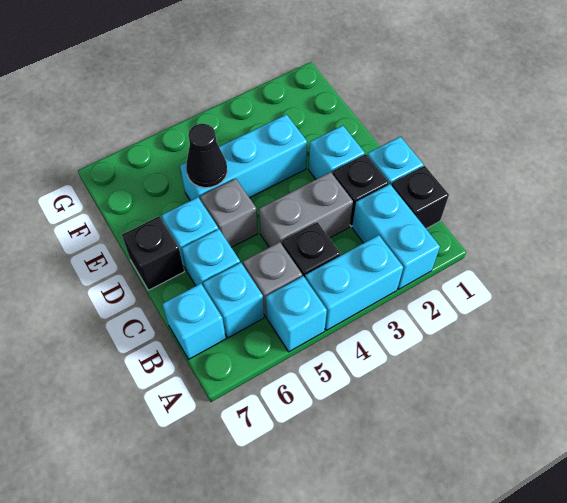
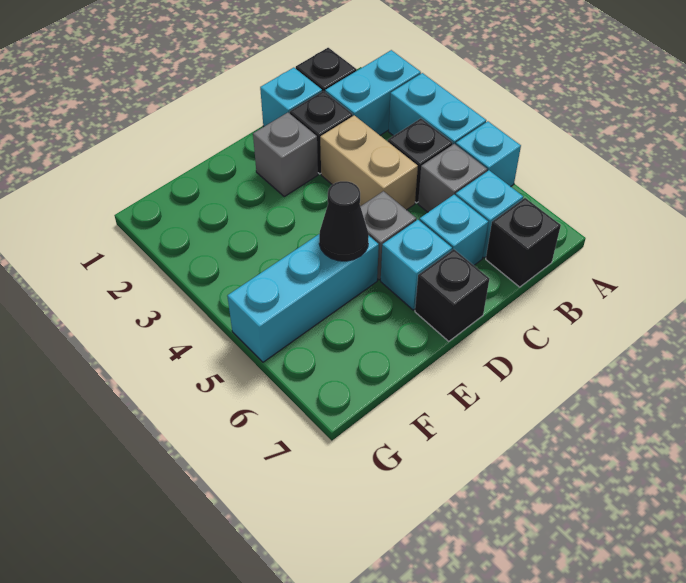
cyan 1x1 brick [162,284,226,359] -> black 1x1 brick [486,198,561,287]
grey 1x2 brick [259,172,353,247] -> tan 1x2 brick [320,115,418,210]
cyan 1x1 brick [309,126,365,179] -> grey 1x1 brick [253,113,318,196]
cyan 1x3 brick [180,114,307,201] -> cyan 1x3 brick turned to [227,234,379,362]

